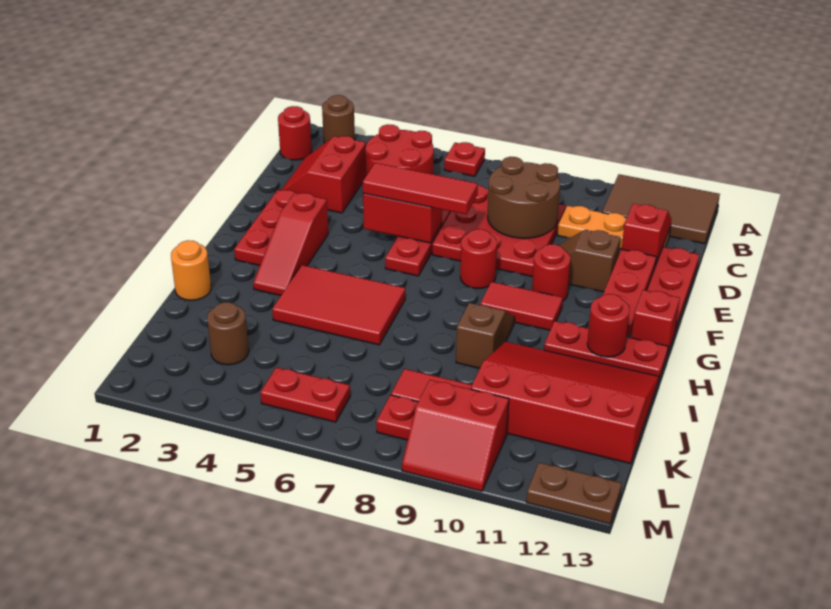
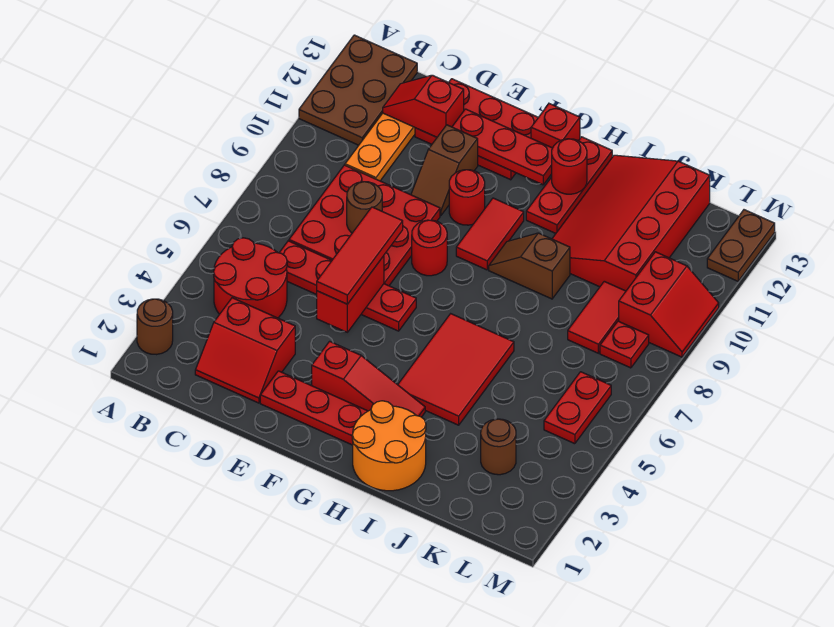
red 1x1 plate [444,142,485,176] -> none
brown 2x3 tile [602,174,720,244] -> brown 2x3 plate [299,35,417,145]
red 1x1 round brick [278,106,312,160] -> none
brown 2x2 round brick [487,157,560,238] -> brown 1x1 round brick [347,182,382,233]
orange 1x1 round brick [171,240,211,300] -> orange 2x2 round brick [352,401,426,491]

